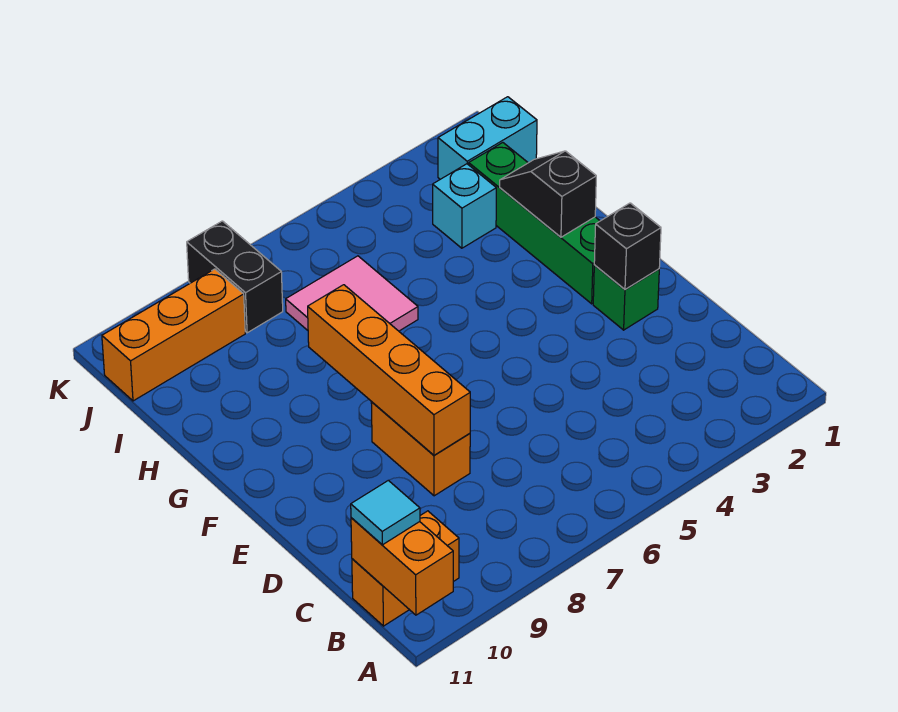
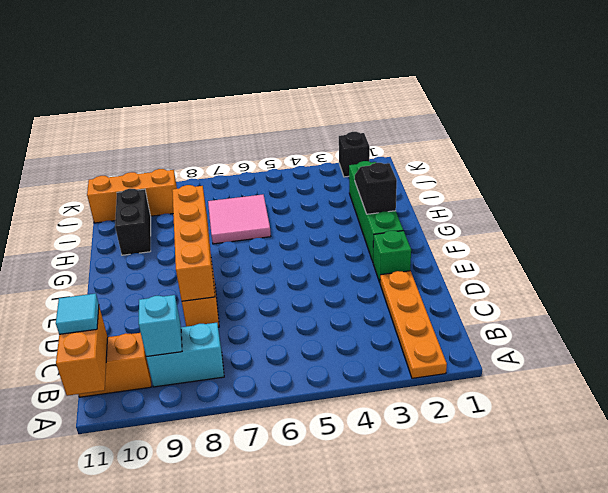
none -> orange 1x4 plate [380,271,447,378]
black 1x1 brick [594,203,661,290] -> black 1x1 brick moved to [339,132,370,177]
cyan 1x1 brick [433,164,496,248] -> cyan 1x1 brick moved to [139,295,182,357]
cyan 1x2 brick [438,97,537,179] -> cyan 1x2 brick moved to [146,323,224,387]
black 1x2 brick [187,221,283,333] -> black 1x2 brick moved to [115,189,151,255]

